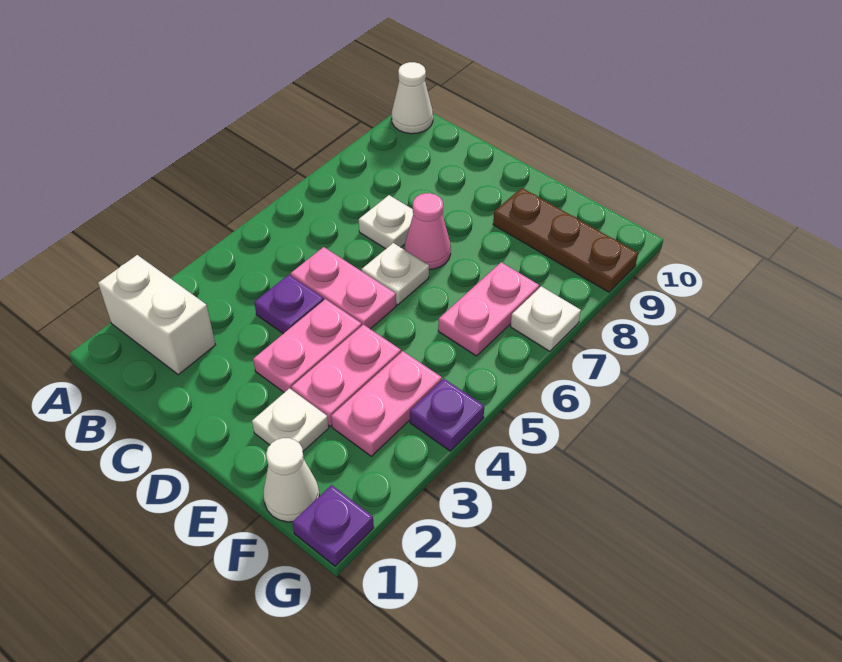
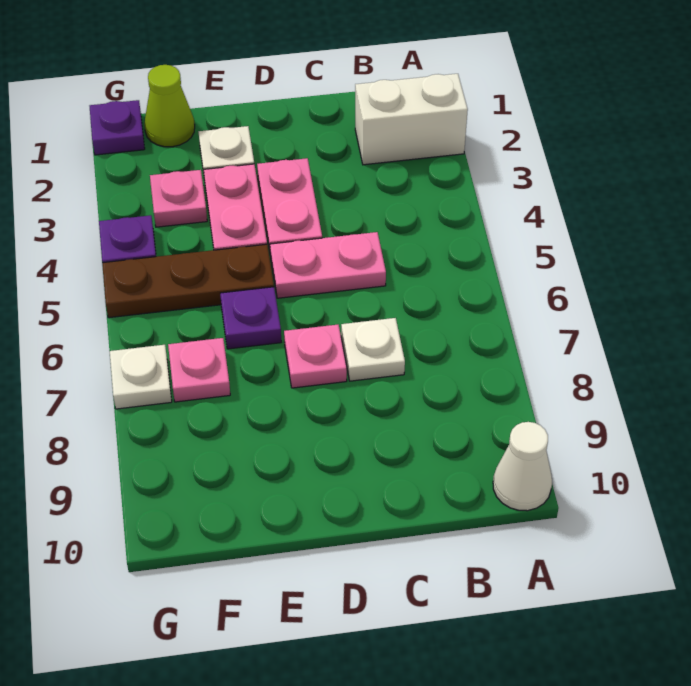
purple 1x1 plate [254,275,324,334] -> purple 1x1 plate moved to [220,287,281,349]
white 1x1 plate [362,243,429,305] -> none
pink 1x1 cone [405,193,451,270] -> pink 1x1 plate [284,325,347,388]
brown 1x3 plate [493,188,638,292] -> brown 1x3 plate moved to [102,244,274,318]
white 1x1 cone [264,438,319,522] -> lime 1x1 cone [144,65,195,147]
pink 1x2 plate [331,351,442,456] -> pink 1x1 plate [150,170,207,227]
pink 1x2 plate [438,262,539,356] -> pink 1x1 plate [168,338,230,402]

